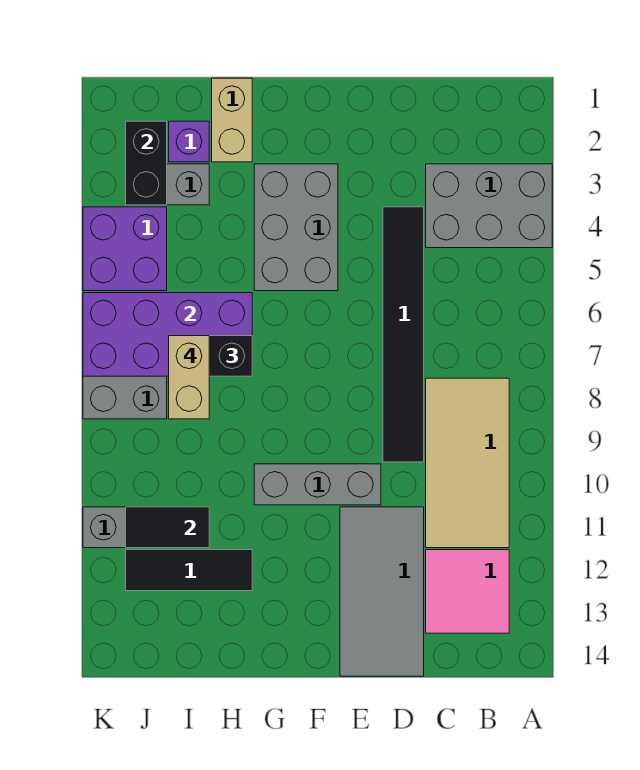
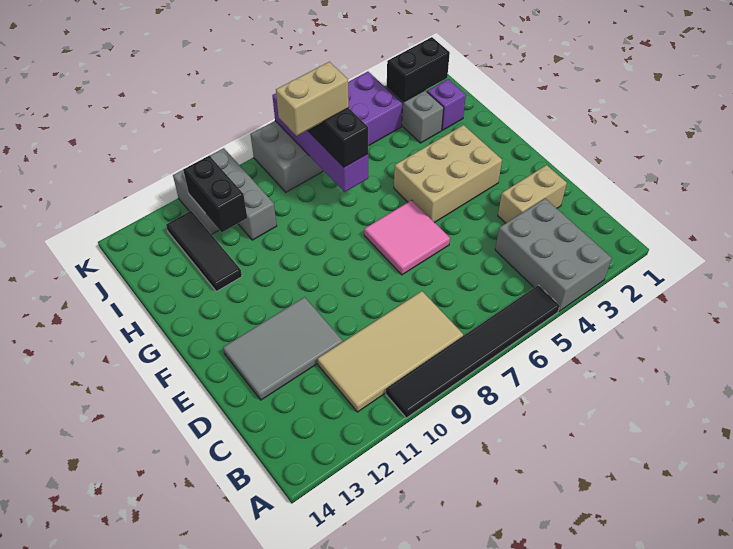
pink 2x2 tile [426,550,509,633] -> pink 2x2 tile moved to [364,200,450,275]
black 1x6 tile [383,207,424,462] -> black 1x6 tile moved to [386,285,560,418]
grey 2x4 tile [340,507,424,676] -> grey 2x3 tile [223,297,343,400]
grey 1x3 brick [254,464,381,505] -> grey 1x3 brick moved to [210,148,277,240]
grey 2x3 brick [254,164,338,291] -> tan 2x3 brick [394,125,502,223]
tan 1x2 brick [212,78,252,162] -> tan 1x2 brick moved to [498,165,567,223]
purple 2x4 brick [83,293,252,376] -> purple 1x4 brick [272,93,368,192]
black 1x2 tile [126,507,209,548] -> black 1x2 brick [183,156,247,232]

